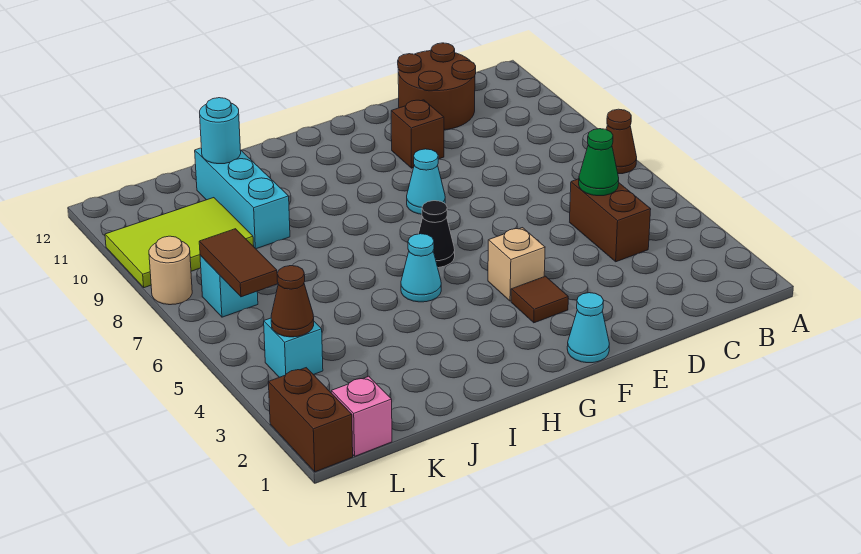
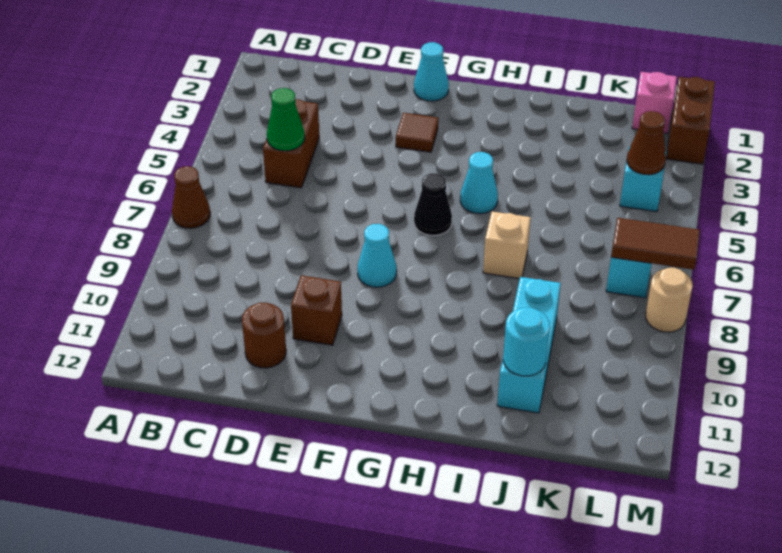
brown 2x2 round brick [398,43,476,130] -> brown 1x1 round brick [242,303,286,368]
tan 1x1 brick [488,228,545,301] -> tan 1x1 brick moved to [483,212,531,279]
lime 2x3 tile [105,198,254,288] -> none
brown 1x2 tile [199,229,278,297] -> brown 1x2 tile turned to [611,218,700,270]

